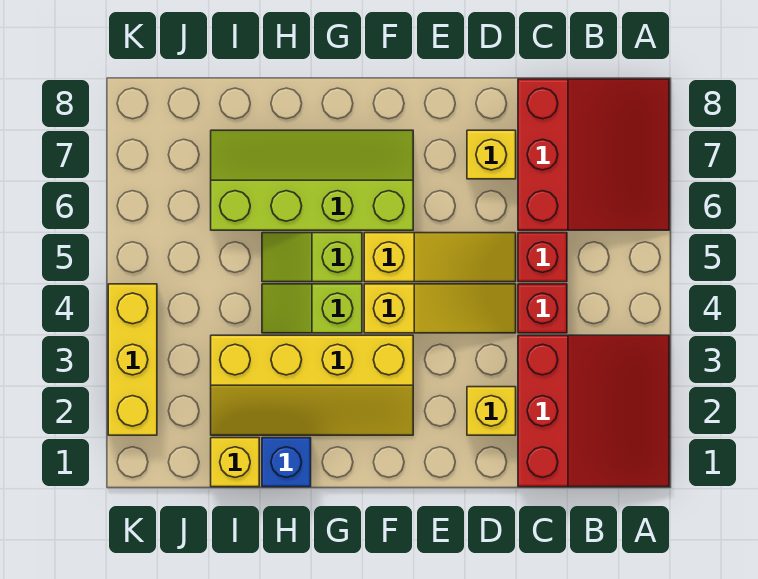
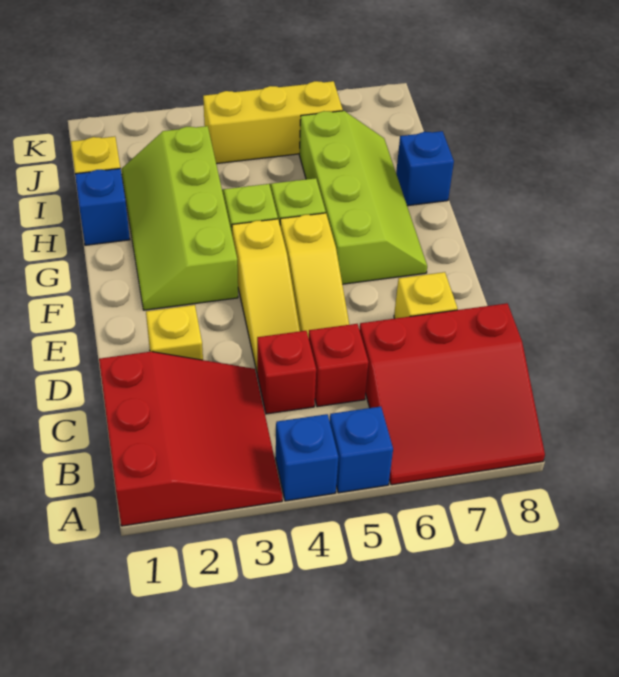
red 3x3 slope [518,335,669,487] -> red 3x3 slope turned to [99,352,282,526]
none -> blue 1x1 brick [276,414,338,501]
none -> blue 1x1 brick [330,407,393,493]
yellow 2x4 slope [211,335,413,435] -> lime 2x4 slope [121,126,238,310]
none -> blue 1x1 brick [396,131,454,206]
yellow 1x3 brick [108,284,157,435] -> yellow 1x3 brick moved to [203,81,343,164]

